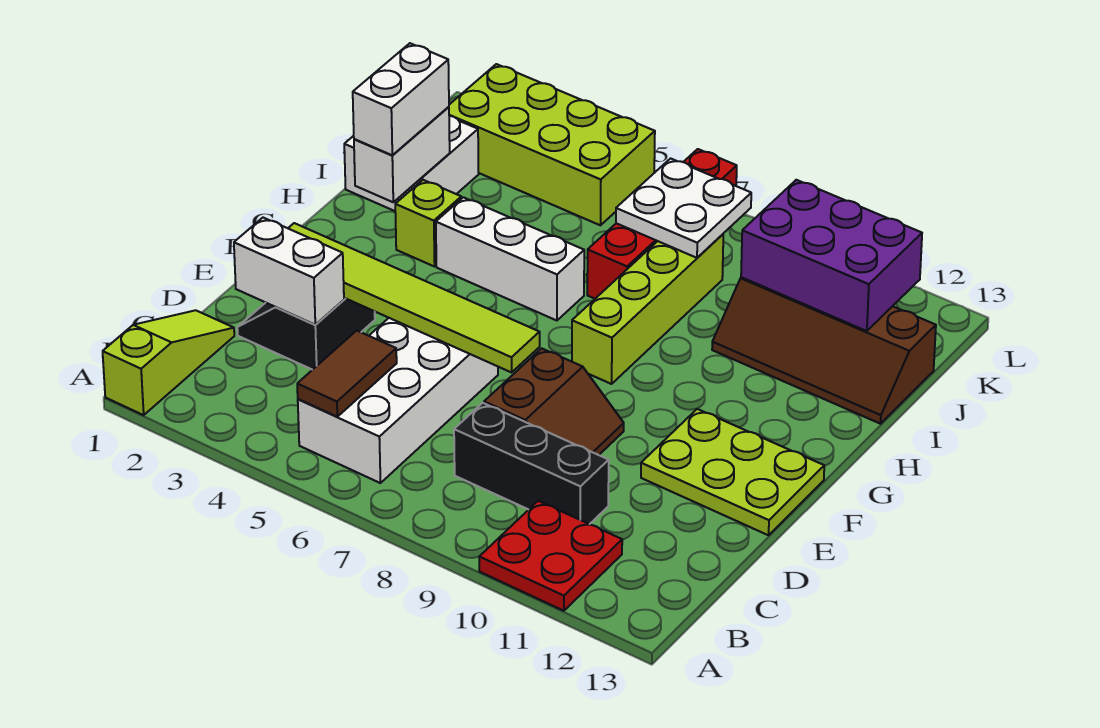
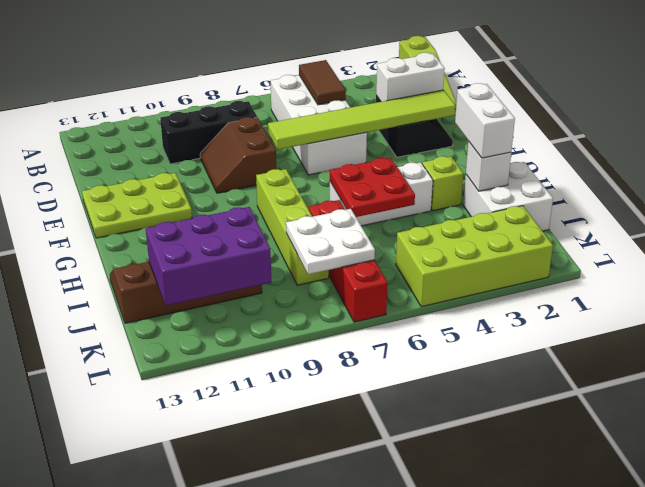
red 2x2 plate [479,501,622,611] -> red 2x2 plate moved to [330,158,415,217]
white 1x2 brick [354,107,450,202] -> white 1x1 brick [466,141,511,191]

